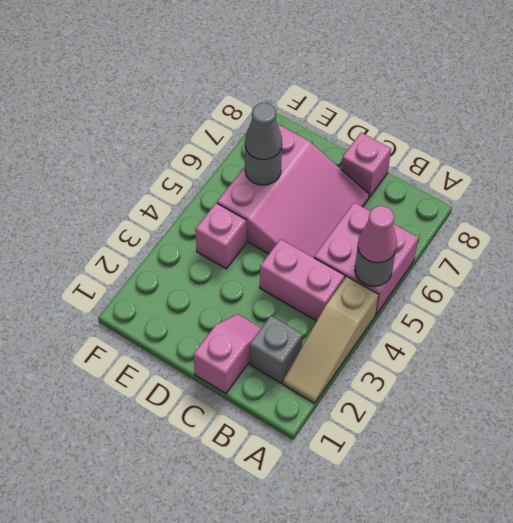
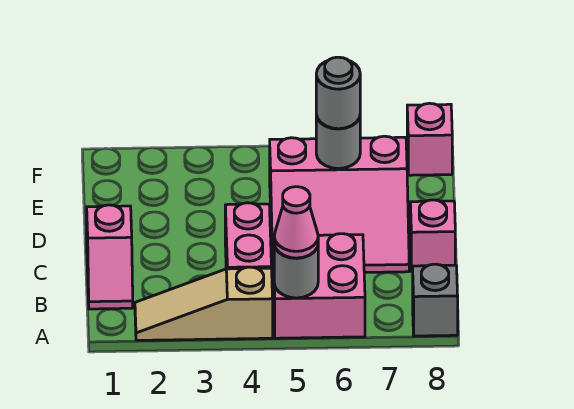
grey 1x1 brick [250,316,303,383] -> grey 1x1 brick moved to [413,264,458,336]
pink 1x2 slope [193,314,261,393] -> pink 1x2 slope turned to [87,205,133,309]
pink 1x1 brick [195,203,246,269] -> pink 1x1 brick moved to [407,103,452,175]
grey 1x1 cone [245,103,282,160] -> grey 1x1 round brick [316,57,360,129]

